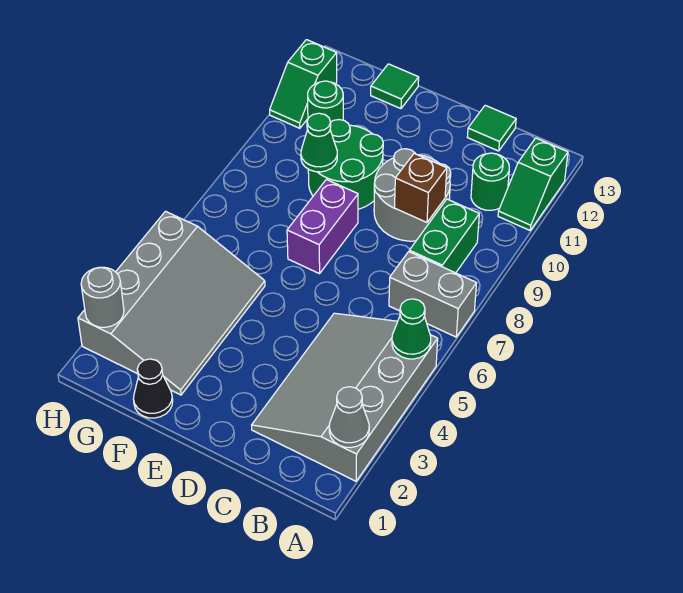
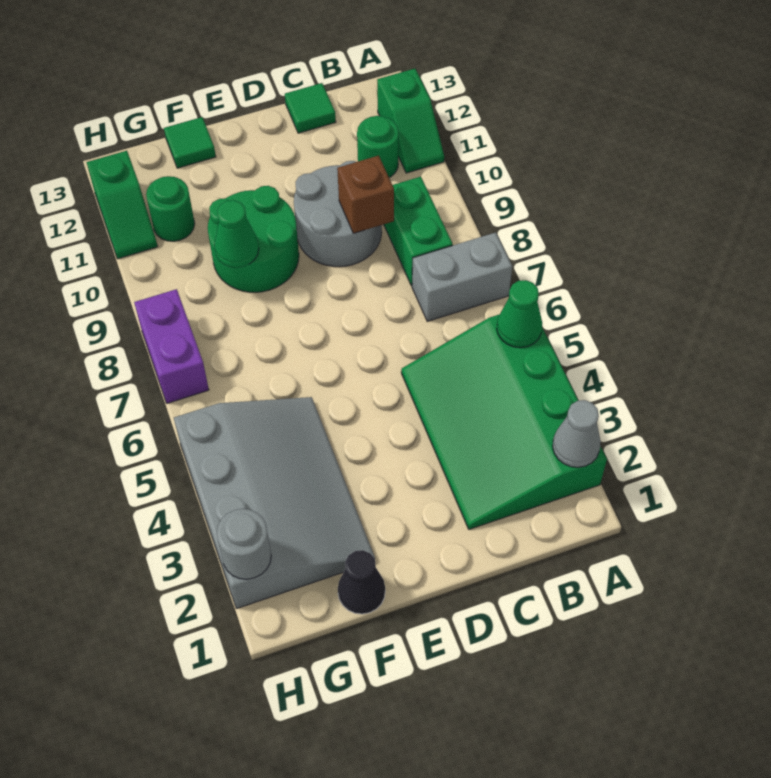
grey 3x4 slope [252,313,438,481] -> green 3x4 slope [401,314,607,529]
purple 1x2 brick [287,180,358,274] -> purple 1x2 brick moved to [134,289,209,403]

